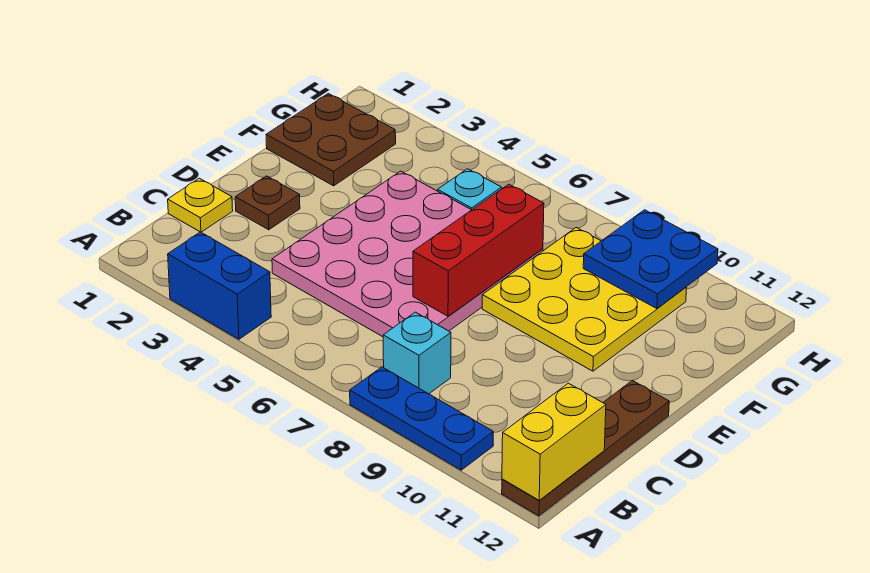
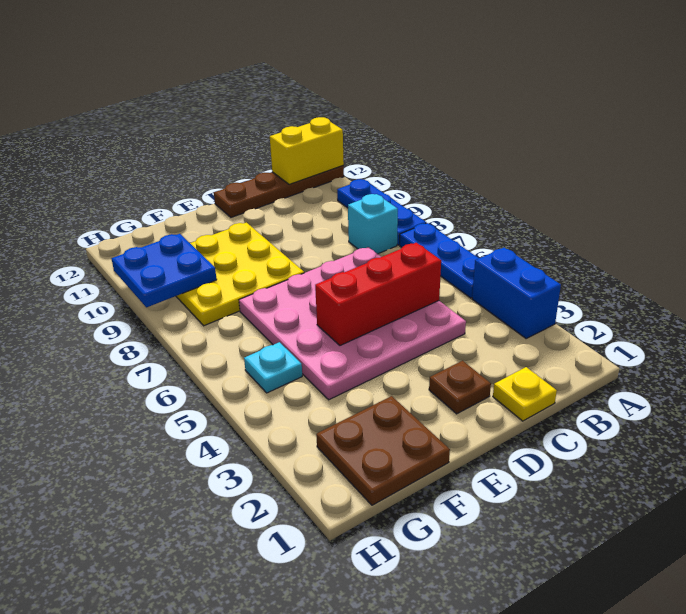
none -> blue 1x3 plate [400,223,479,298]
red 1x3 brick [413,184,544,316] -> red 1x3 brick moved to [315,243,441,345]

